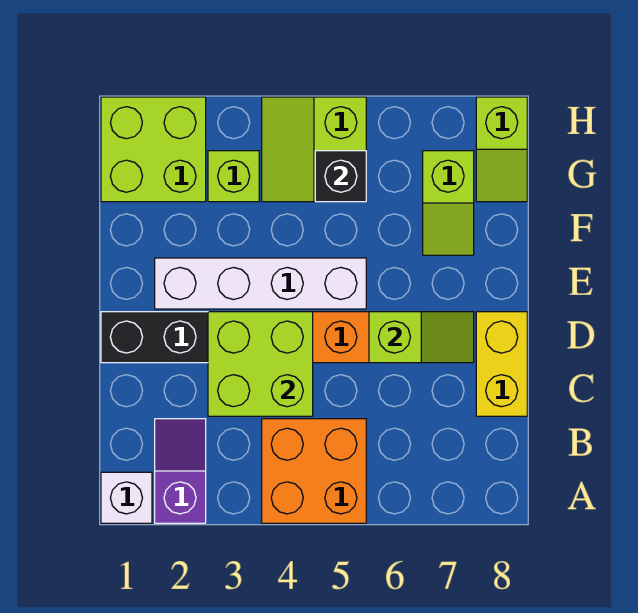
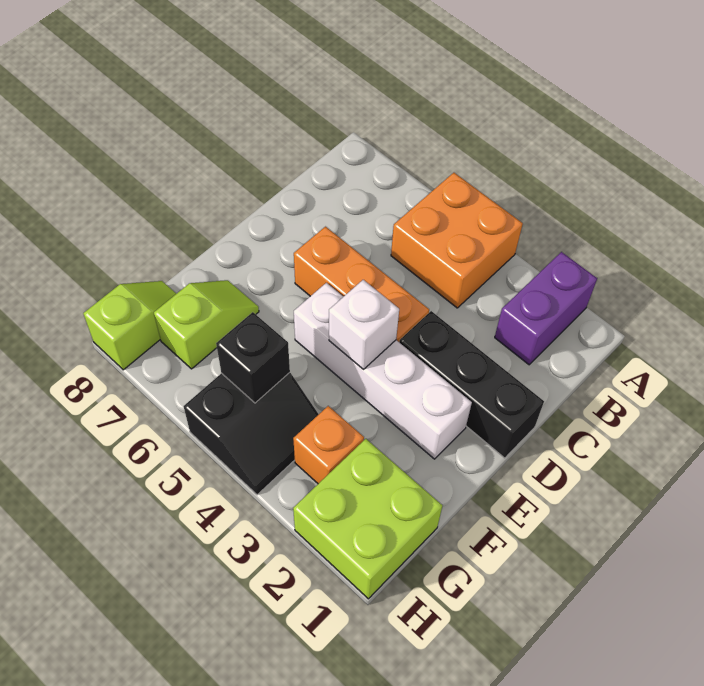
white 1x1 brick [101,472,152,523] -> white 1x1 brick moved to [329,280,399,369]
purple 1x2 slope [155,419,206,523] -> purple 1x2 brick [495,252,597,365]
lime 2x2 brick [208,312,313,416] -> none
yellow 1x2 brick [476,312,527,416] -> none
lime 1x2 slope [369,312,474,363] -> none
lime 1x1 brick [208,151,259,202] -> orange 1x1 brick [293,406,364,484]
lime 2x2 slope [262,97,366,202] -> black 2x2 slope [184,373,319,495]

